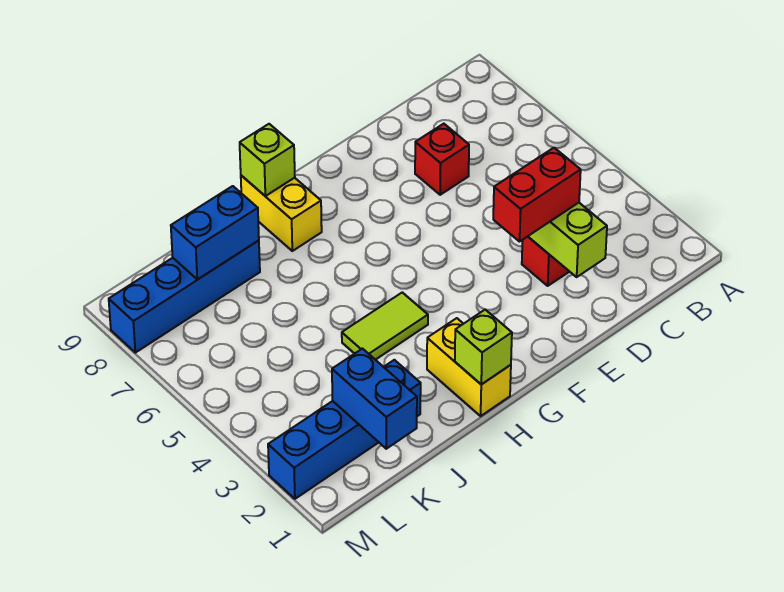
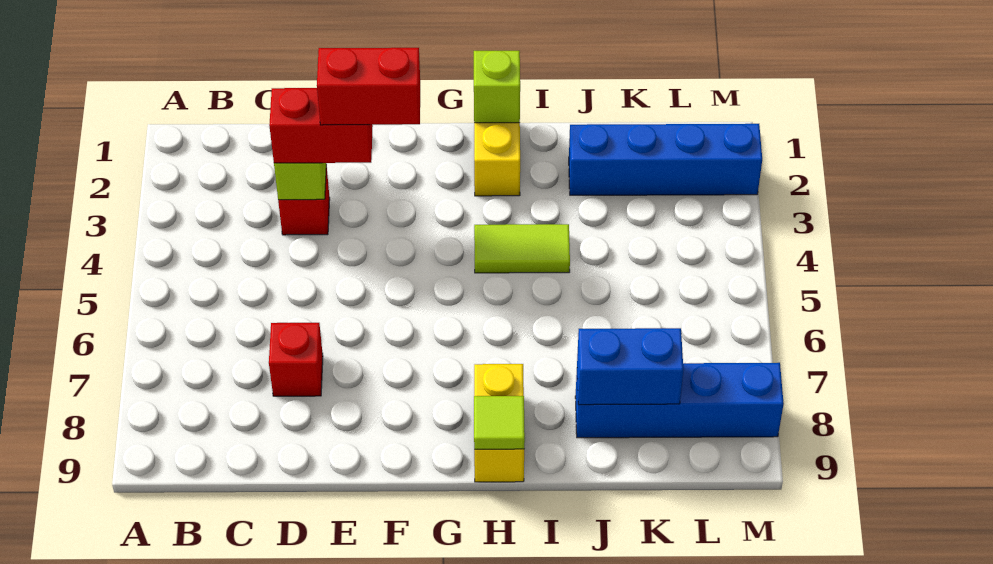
none -> red 1x2 brick [317,48,420,125]
lime 1x1 brick [240,124,295,196] -> lime 1x1 tile [474,396,525,449]
blue 1x2 brick [332,349,417,449] -> none

